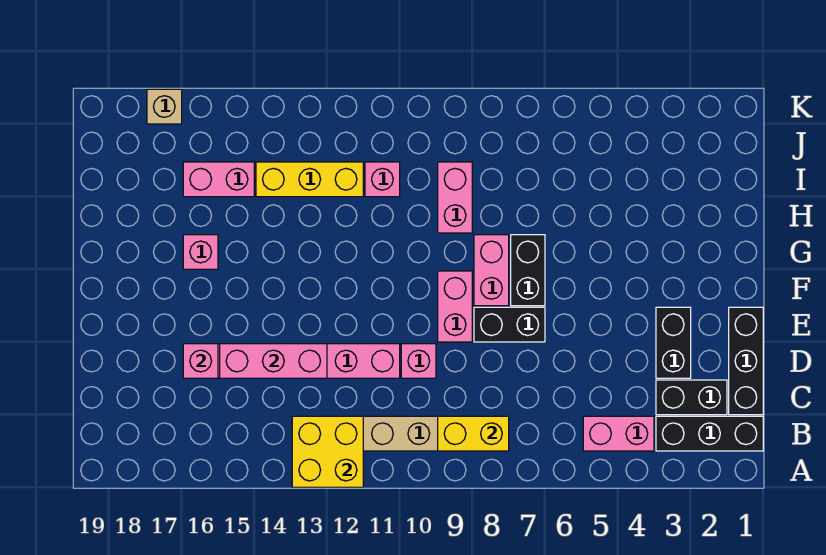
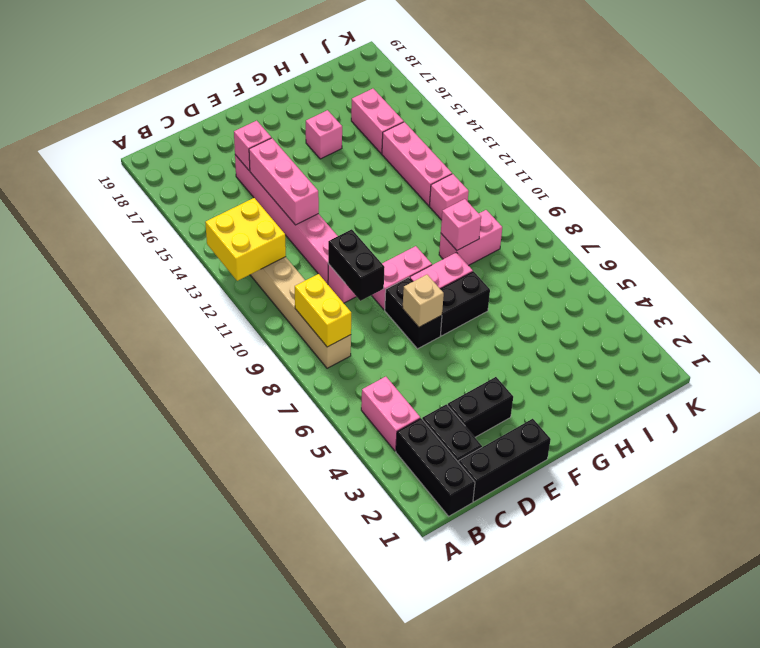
none -> black 1x2 brick [328,229,385,301]
none -> pink 1x1 brick [441,199,481,250]
yellow 1x3 brick [256,162,363,197] -> pink 1x3 brick [382,122,452,206]
tan 1x1 brick [147,89,182,124] -> tan 1x1 brick moved to [403,275,444,327]

